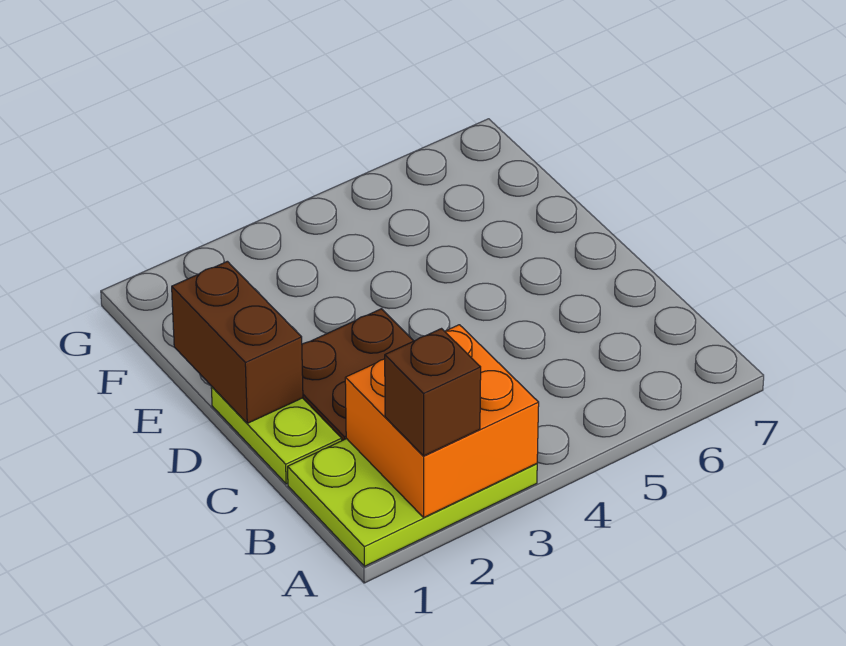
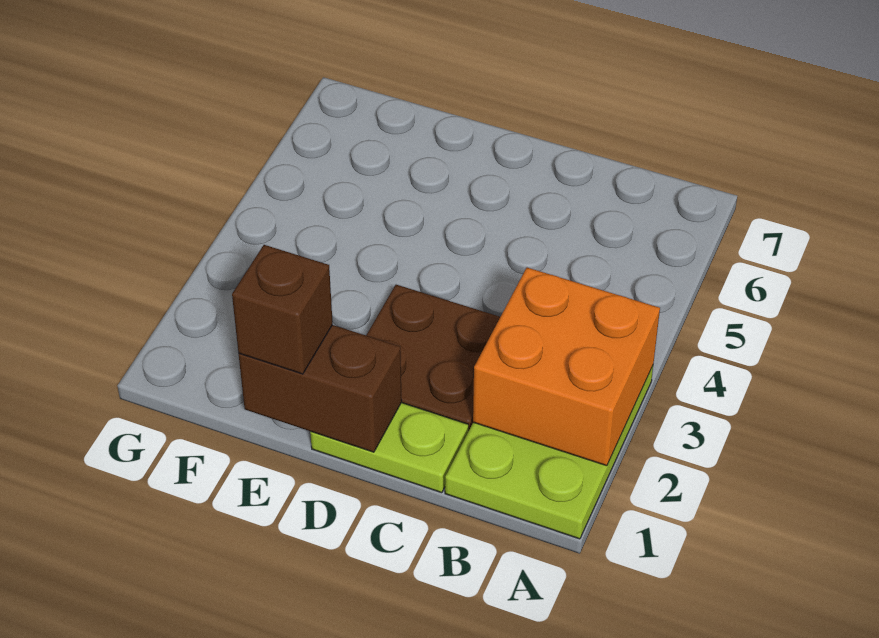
brown 1x1 brick [385,329,481,456] -> brown 1x1 brick moved to [232,245,333,374]

